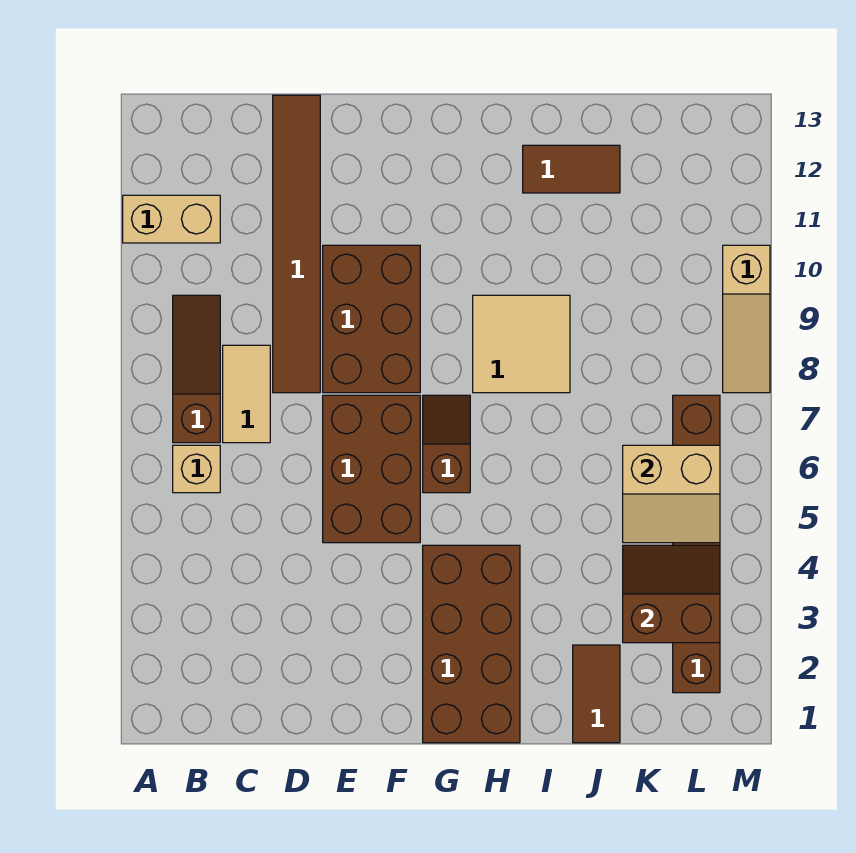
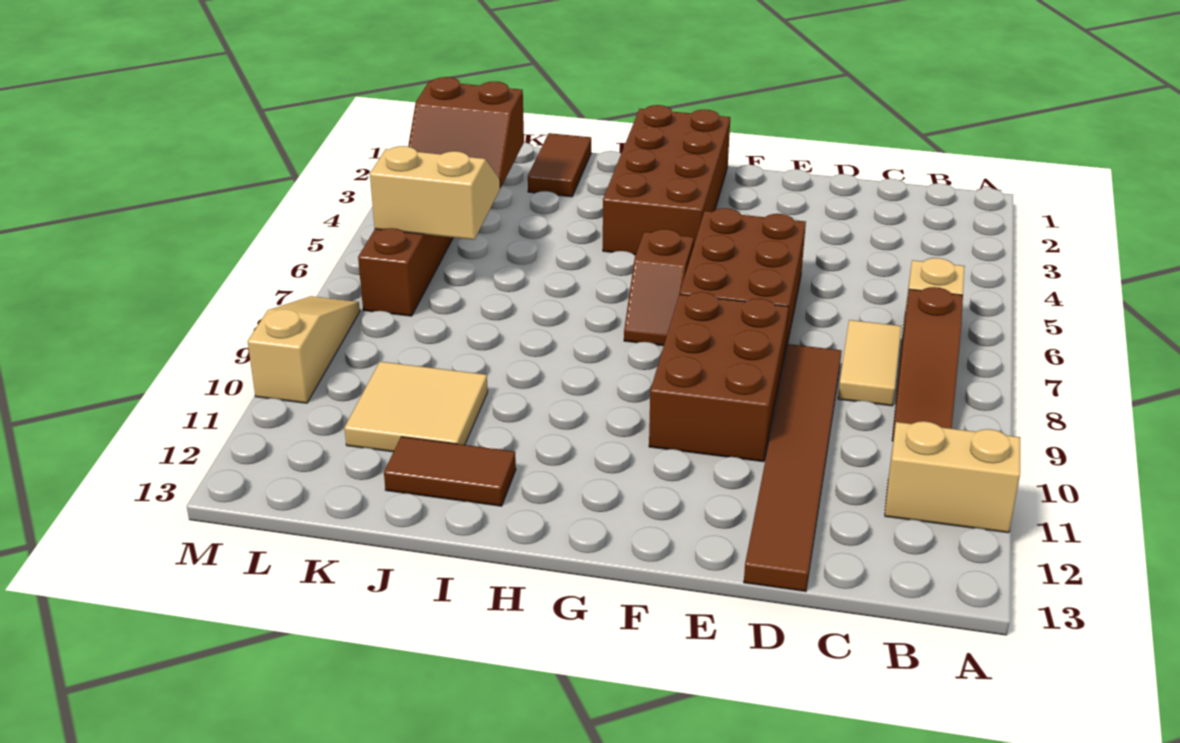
tan 2x2 tile [473,295,570,393] -> tan 2x2 tile moved to [345,362,488,452]

